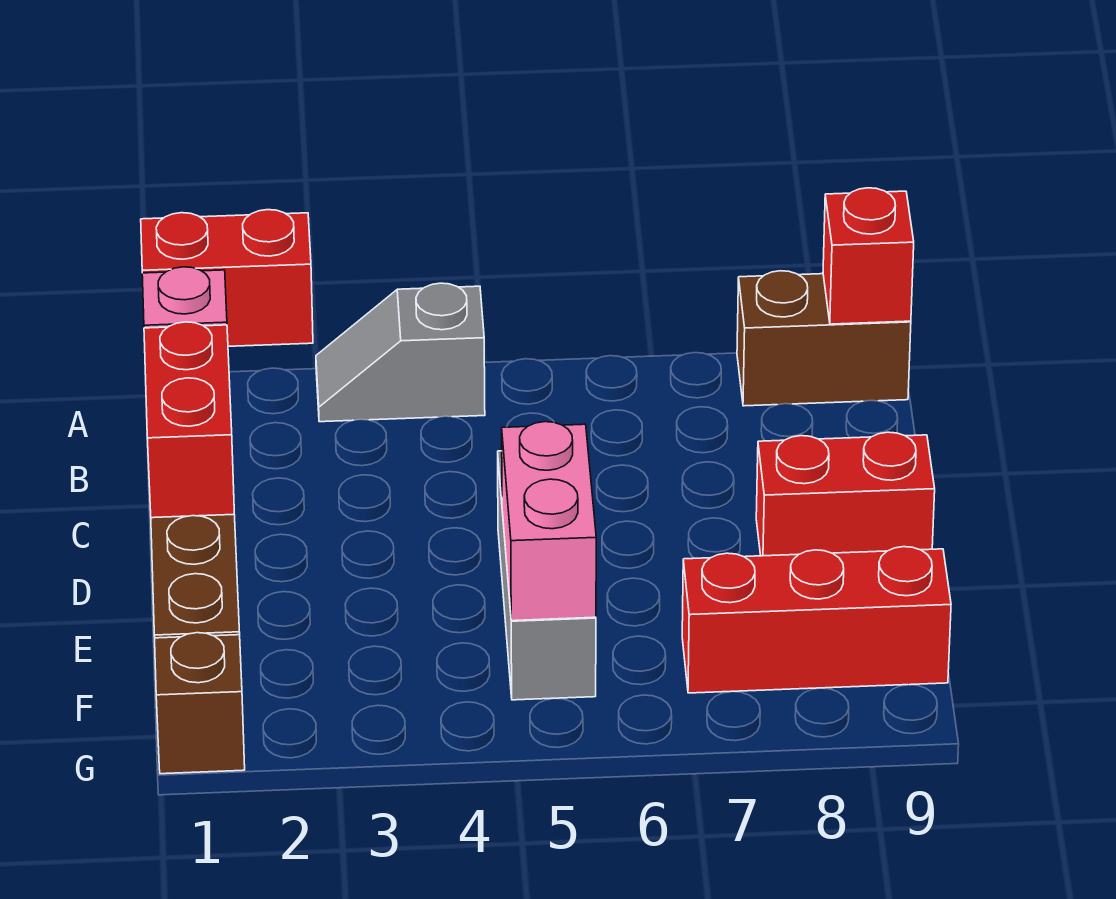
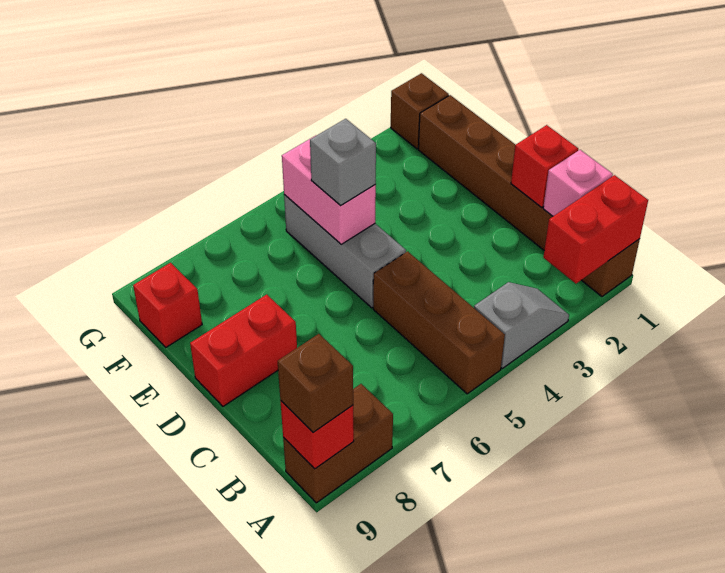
none -> brown 1x3 brick [373,251,505,394]
none -> brown 1x1 brick [278,334,353,432]
red 1x2 brick [144,322,234,518] -> red 1x1 brick [511,125,578,208]
none -> grey 1x1 brick [310,119,376,206]
red 1x3 brick [682,547,951,693] -> red 1x1 brick [133,263,202,347]

